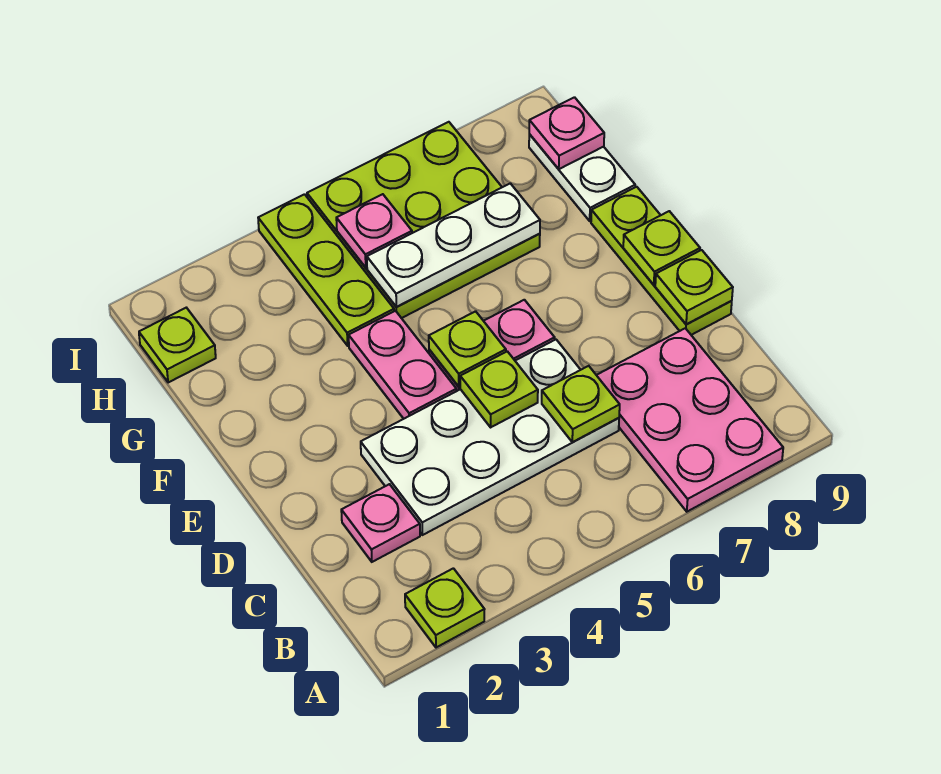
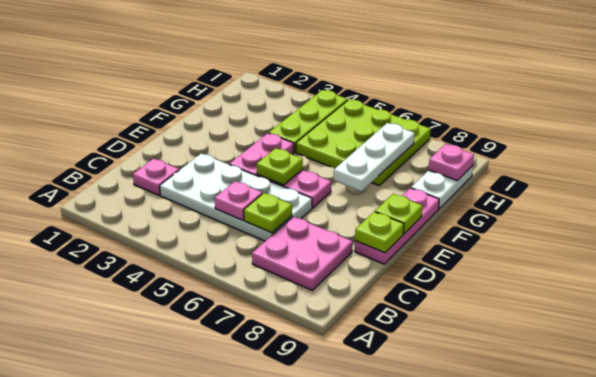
lime 1x1 plate [405,568,485,648] -> none
pink 2x3 plate [597,328,783,512] -> pink 2x2 plate [252,217,353,290]
lime 1x1 plate [460,351,538,427] -> none
lime 1x3 plate [591,187,732,335] -> pink 1x3 plate [355,188,439,264]
white 1x3 plate [367,183,540,307] -> white 1x3 plate turned to [334,123,415,191]
lime 1x1 plate [139,308,216,383] -> none
pink 1x1 plate [336,194,412,267] -> pink 1x1 plate moved to [215,181,262,220]

